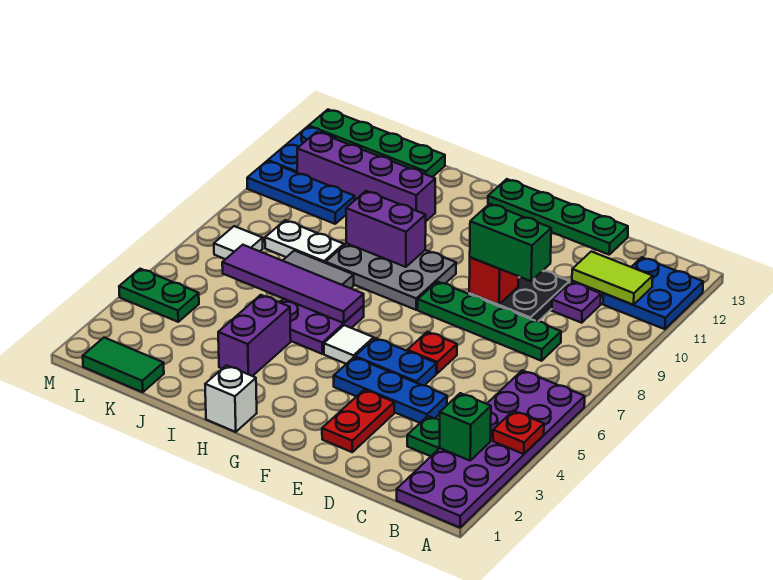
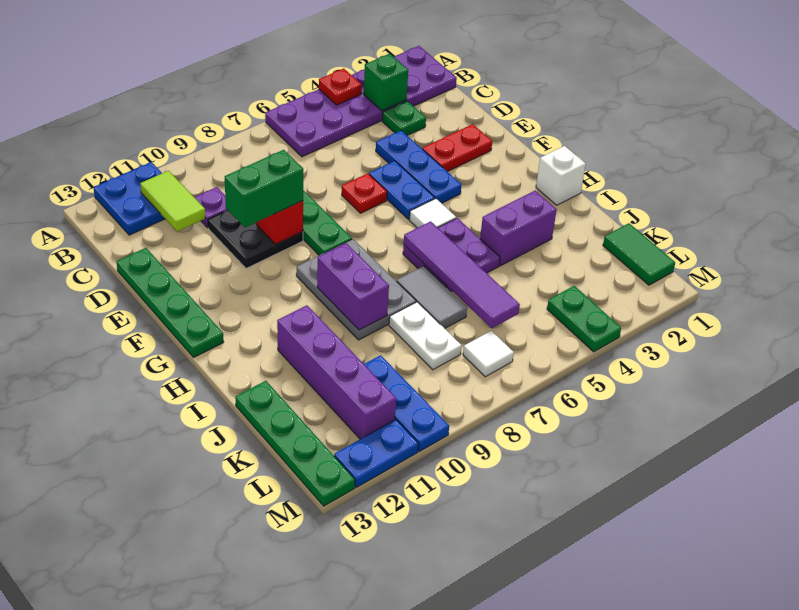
green 1x2 brick [470,204,551,281] -> green 1x2 brick turned to [225,150,303,227]

